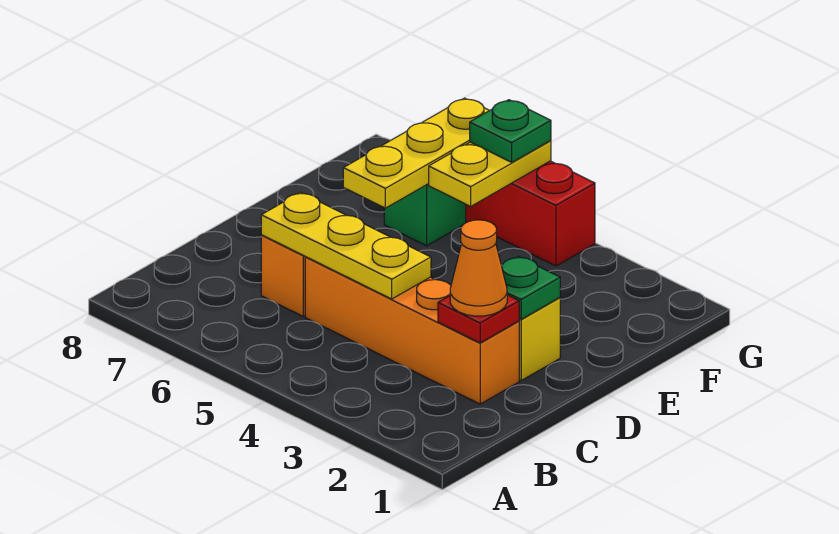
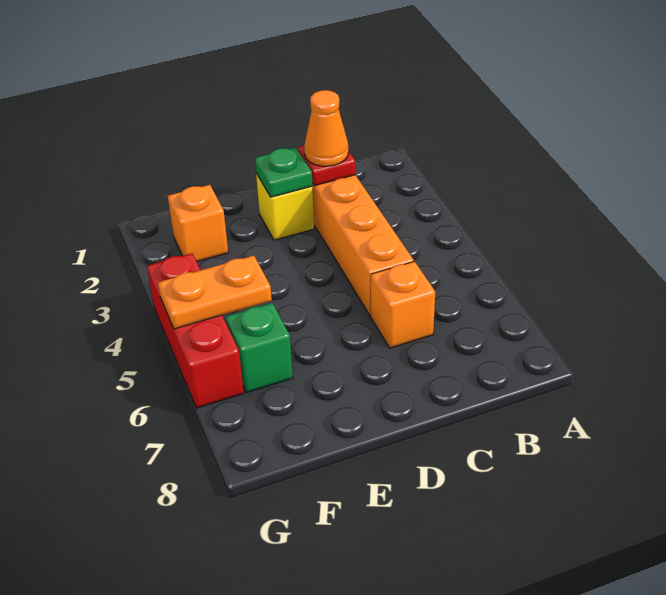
yellow 1x3 plate [261,192,431,299] -> none
yellow 1x3 plate [343,98,490,208] -> none
none -> orange 1x1 brick [168,185,228,262]
yellow 1x2 plate [429,141,551,206] -> orange 1x2 plate [158,256,272,329]
green 1x1 plate [470,100,551,162] -> none

